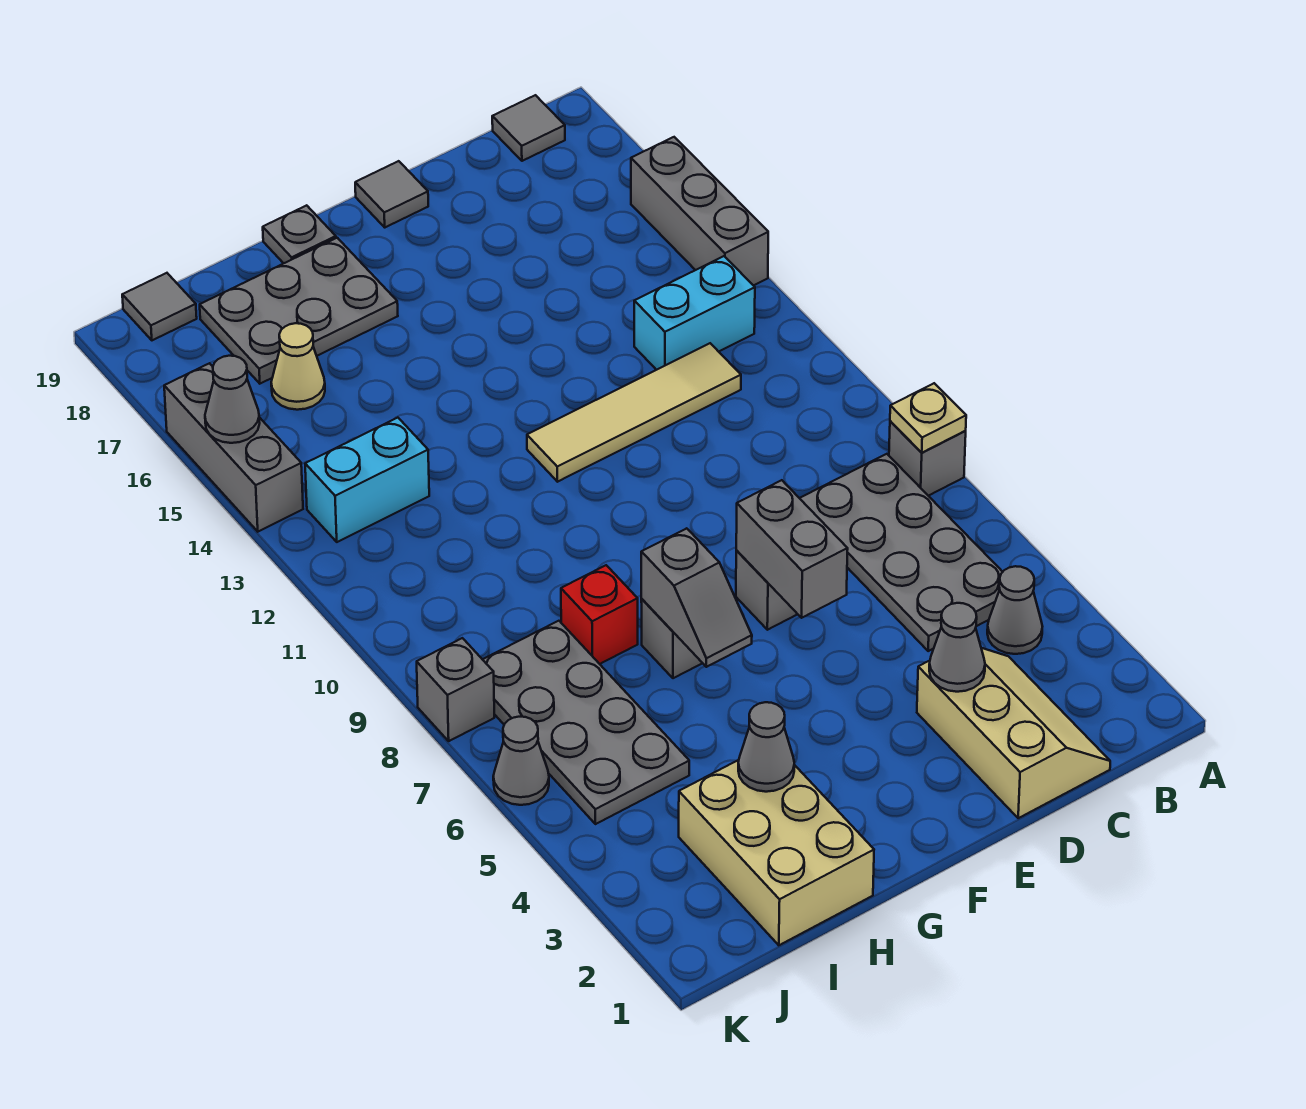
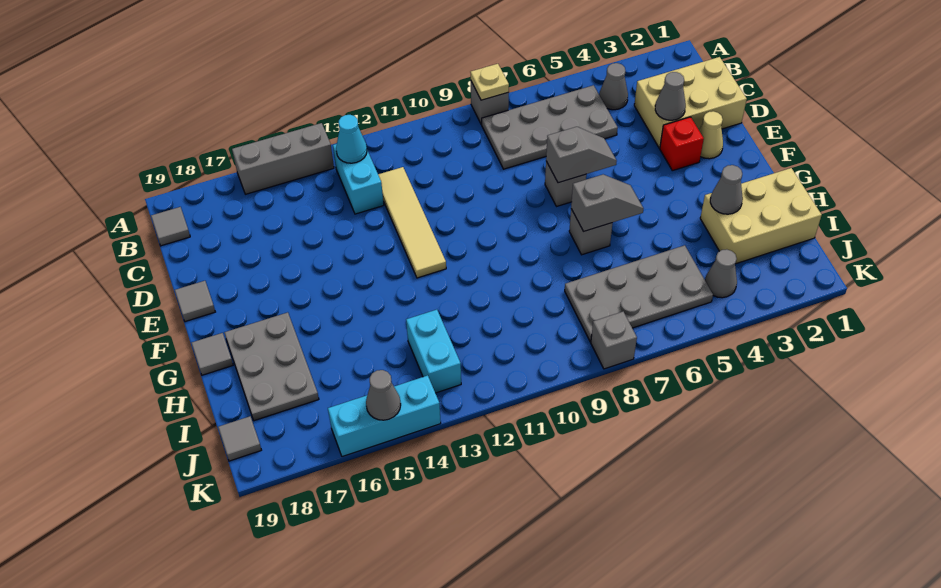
none -> cyan 1x1 cone [336,115,367,163]
tan 2x3 slope [917,648,1110,818] -> tan 2x3 brick [634,57,747,148]
grey 1x2 brick [736,480,848,618] -> grey 1x2 slope [546,127,617,183]
grey 1x1 plate [263,205,336,263] -> grey 1x1 tile [192,333,233,375]
red 1x1 brick [561,565,638,664] -> red 1x1 brick moved to [660,117,704,171]
tan 1x1 cone [271,323,325,410] -> tan 1x1 cone moved to [699,111,723,159]
grey 1x1 cone [493,717,549,805] -> grey 1x1 cone moved to [705,249,737,298]
grey 1x3 brick [164,363,303,532] -> cyan 1x3 brick [328,375,441,457]

